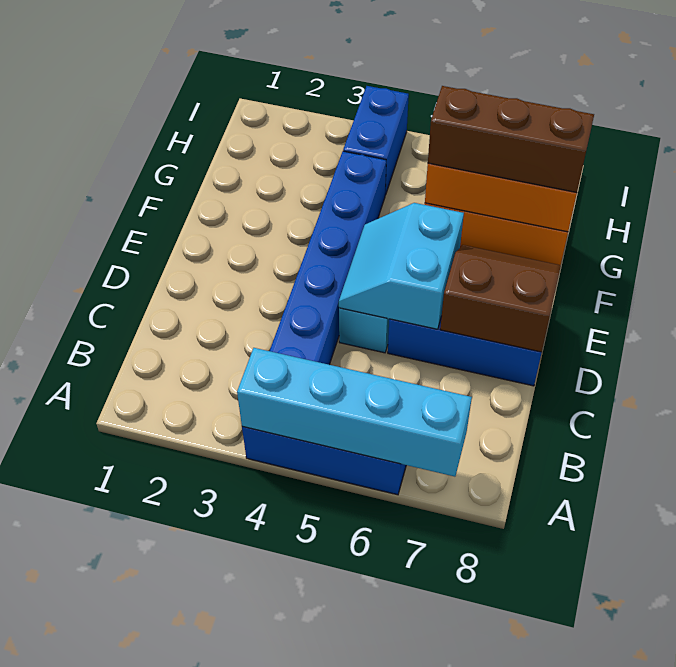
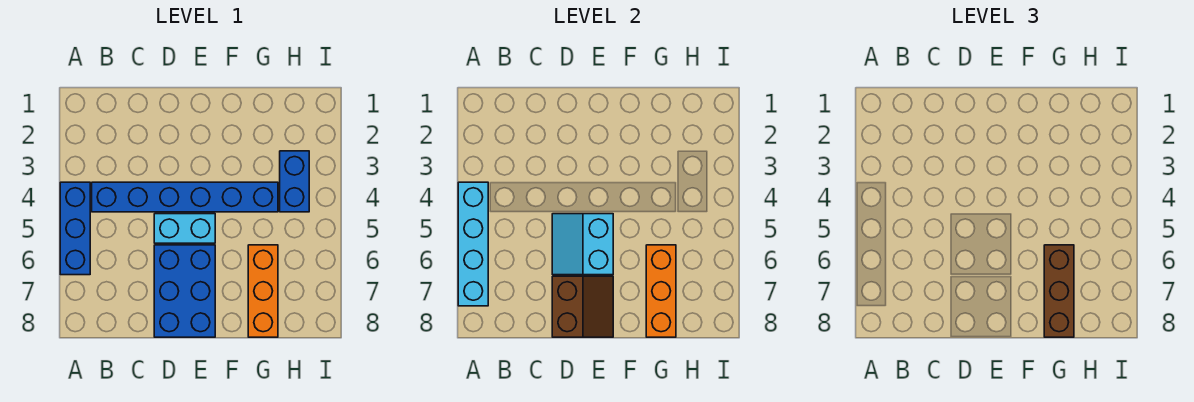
cyan 2x2 slope [339,203,464,329] -> cyan 2x2 slope turned to [552,214,613,275]
blue 1x2 brick [343,86,409,195] -> blue 1x2 brick turned to [280,151,309,212]

